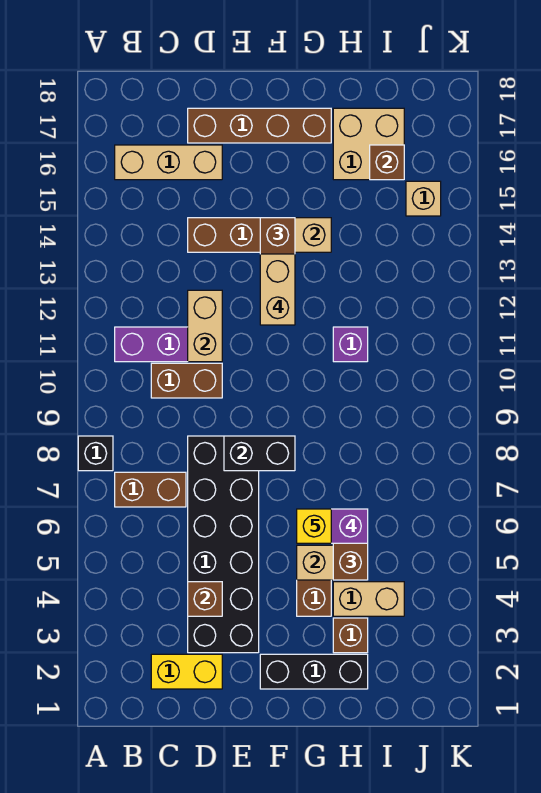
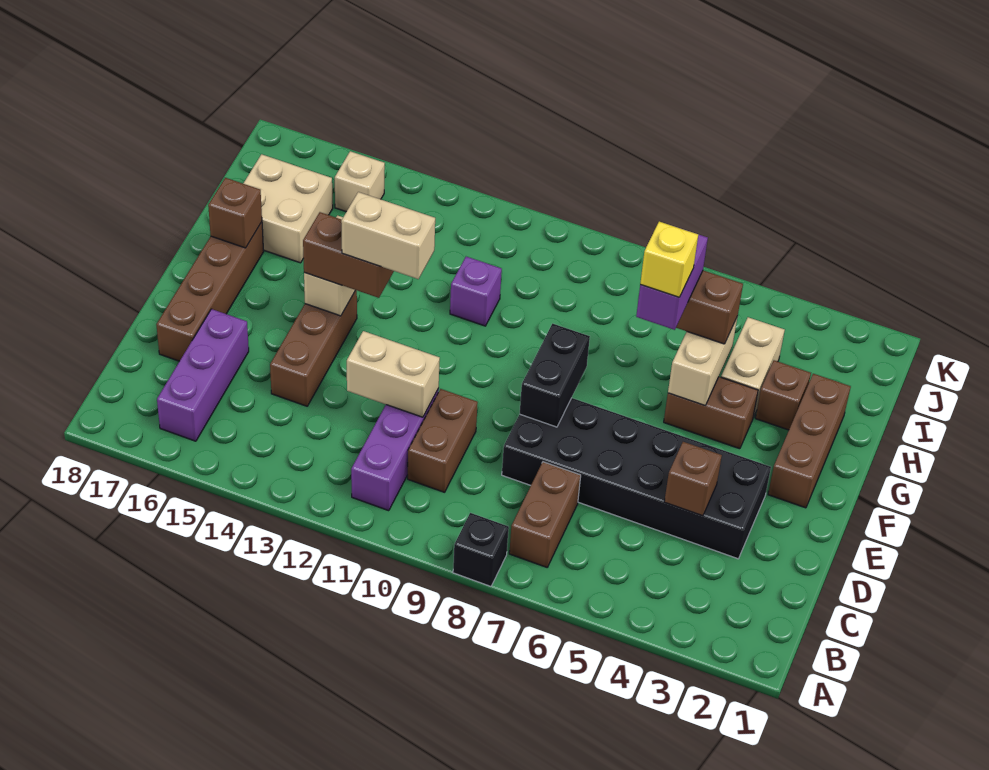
tan 1x3 brick [115,145,222,180] -> purple 1x3 brick [157,309,249,441]
yellow 1x2 brick [151,654,222,689] -> none
black 1x3 brick [260,654,368,689] -> brown 1x3 brick [768,374,851,508]
brown 1x1 brick [370,145,404,180] -> brown 1x1 brick moved to [208,178,262,248]

